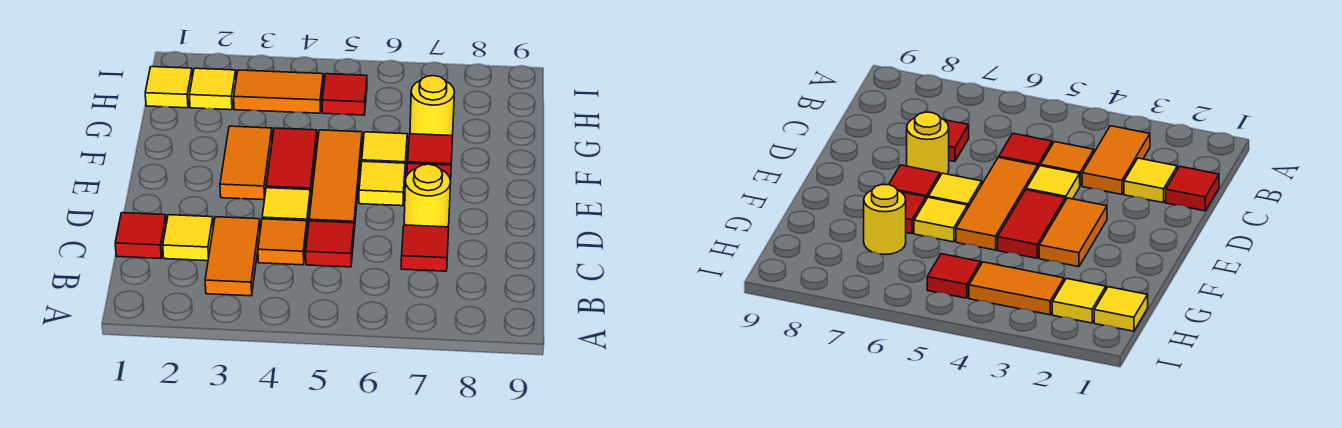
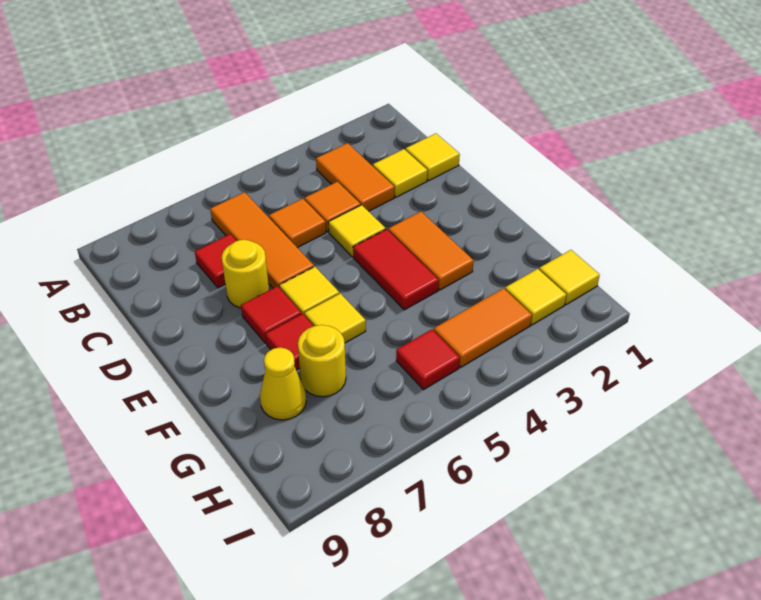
red 1x1 tile [115,213,166,259] -> yellow 1x1 tile [406,133,460,180]
red 1x1 tile [306,221,354,267] -> orange 1x1 tile [269,199,326,248]
orange 1x3 tile [309,130,362,230] -> orange 1x3 tile moved to [210,192,314,288]
none -> yellow 1x1 cone [260,348,306,420]

